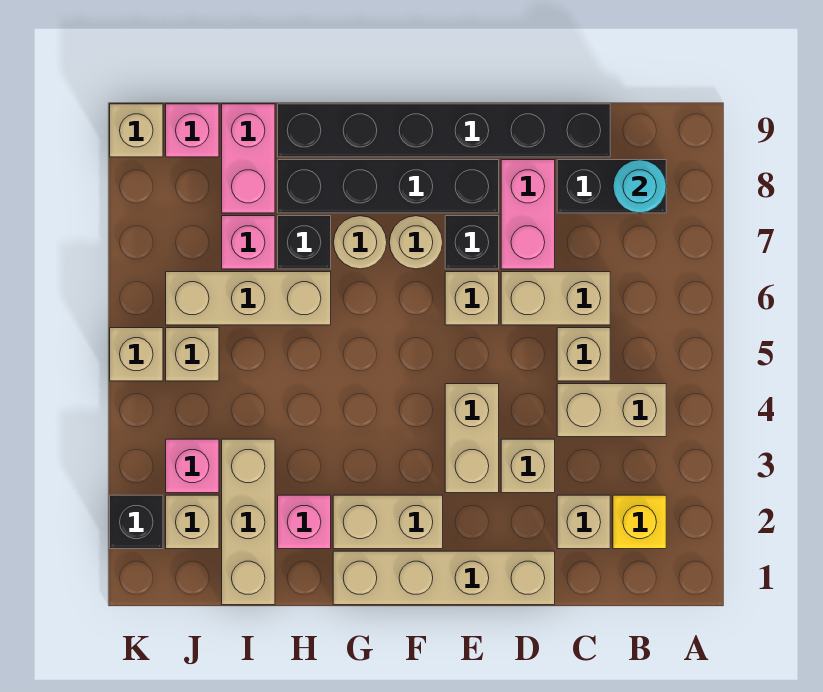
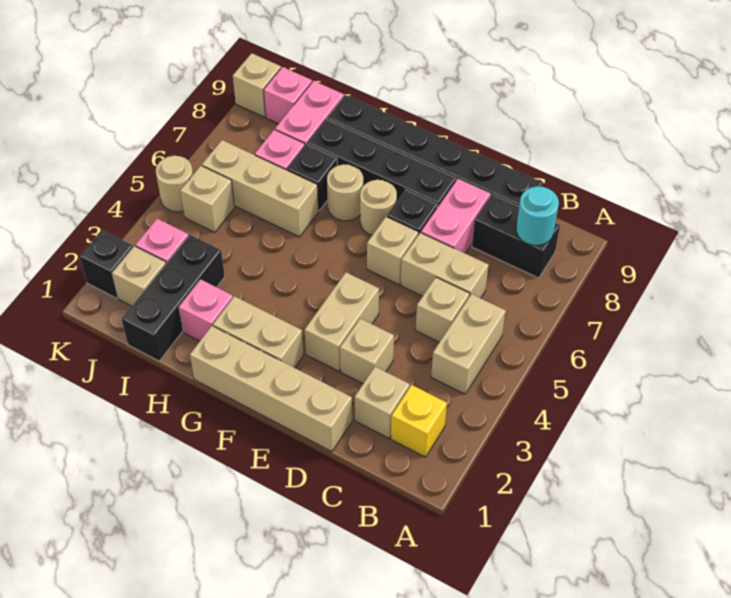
tan 1x2 brick [557,384,666,437] -> tan 1x2 brick turned to [431,294,506,394]
tan 1x3 brick [222,439,275,605] -> black 1x3 brick [122,235,225,361]
tan 1x1 brick [110,328,163,381] -> tan 1x1 round brick [156,156,193,212]

